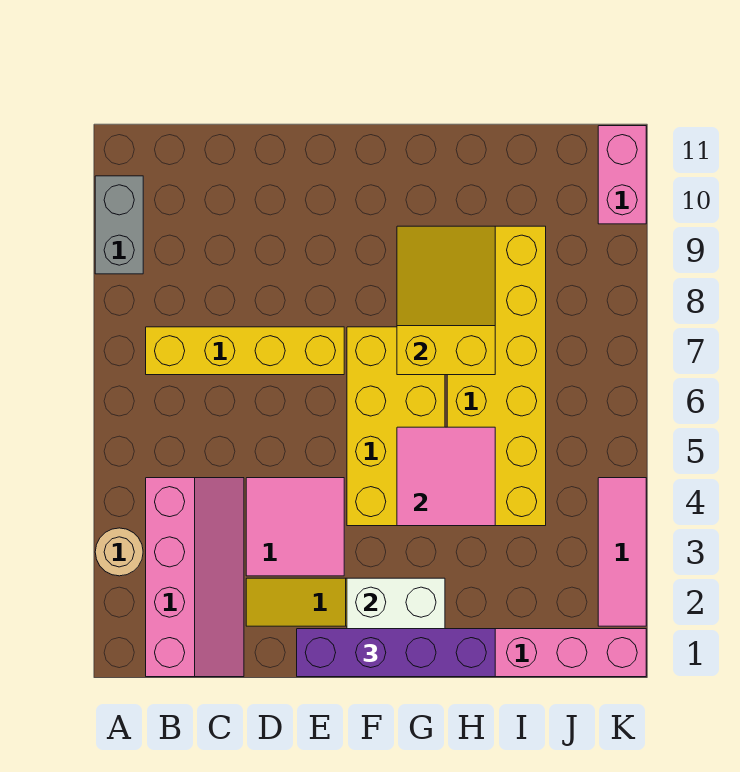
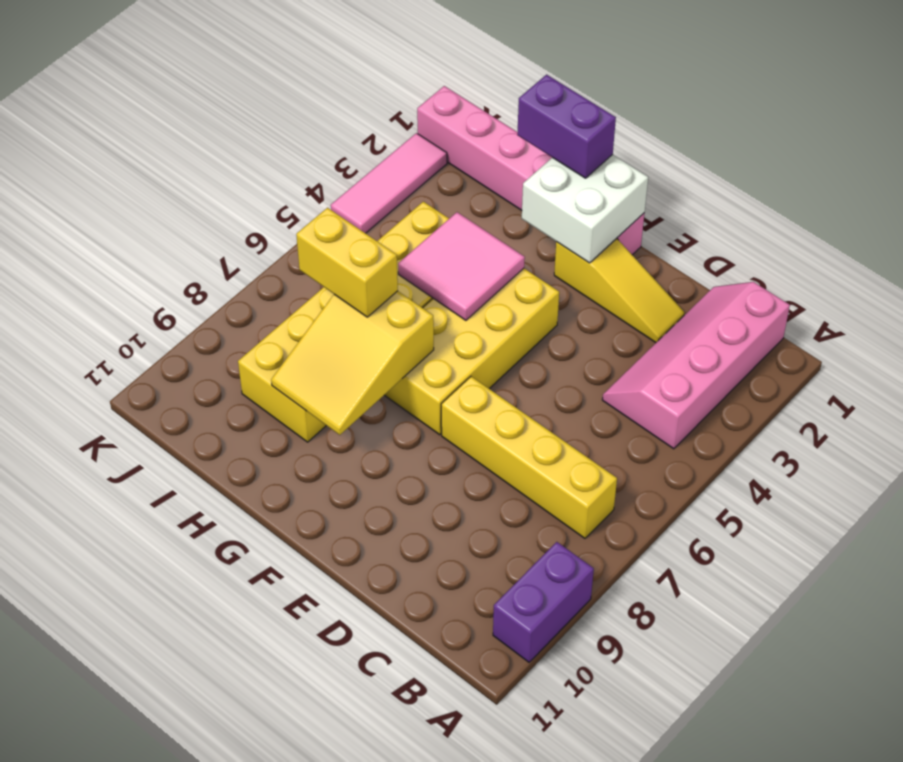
tan 1x1 round brick [95,528,143,576] -> none
grey 1x2 brick [95,176,143,274] -> purple 1x2 brick [493,542,594,662]
pink 2x2 tile [246,478,344,576] -> none
purple 1x4 brick [297,629,495,677] -> purple 1x2 brick [517,75,616,178]
none -> yellow 1x2 brick [296,208,398,317]
pink 1x2 brick [598,126,646,224] -> none

